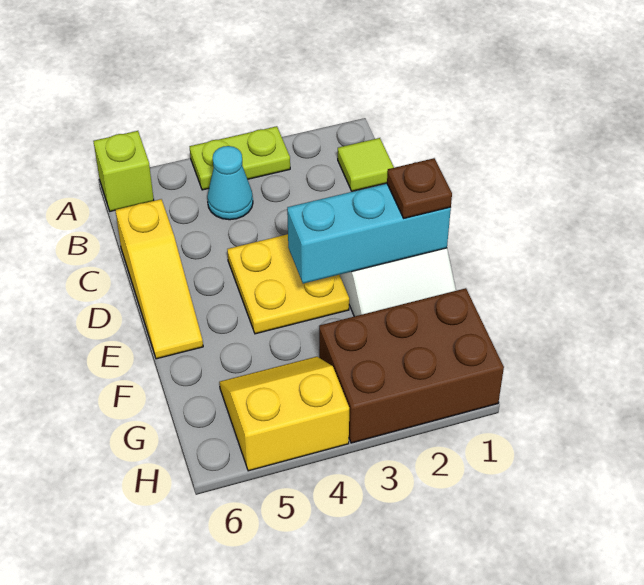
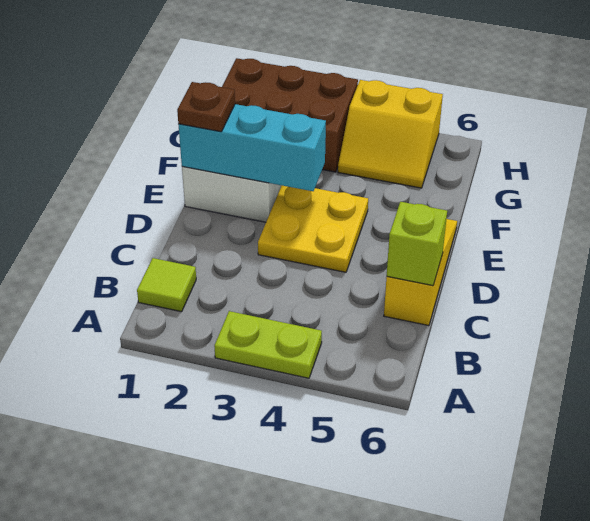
lime 1x1 brick [93,131,154,211] -> lime 1x1 brick moved to [387,202,447,286]
cyan 1x1 cone [207,146,253,220] -> none

